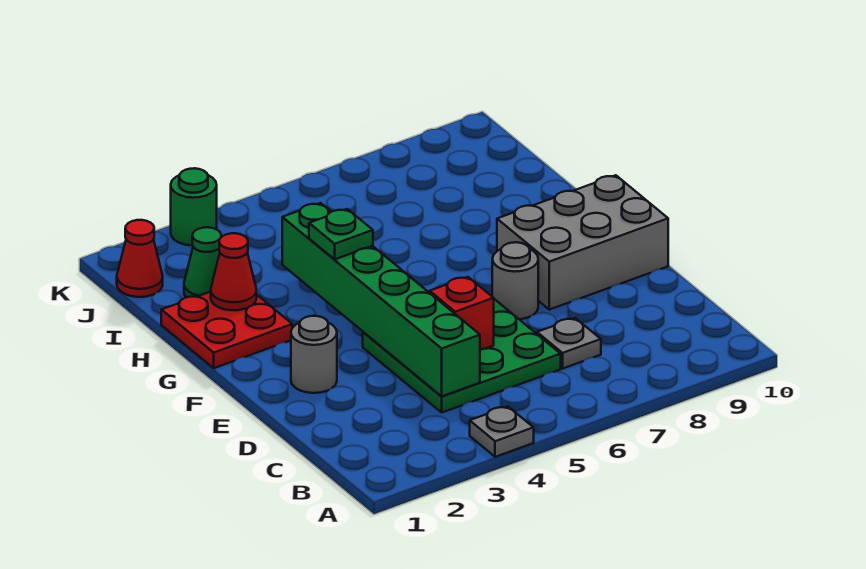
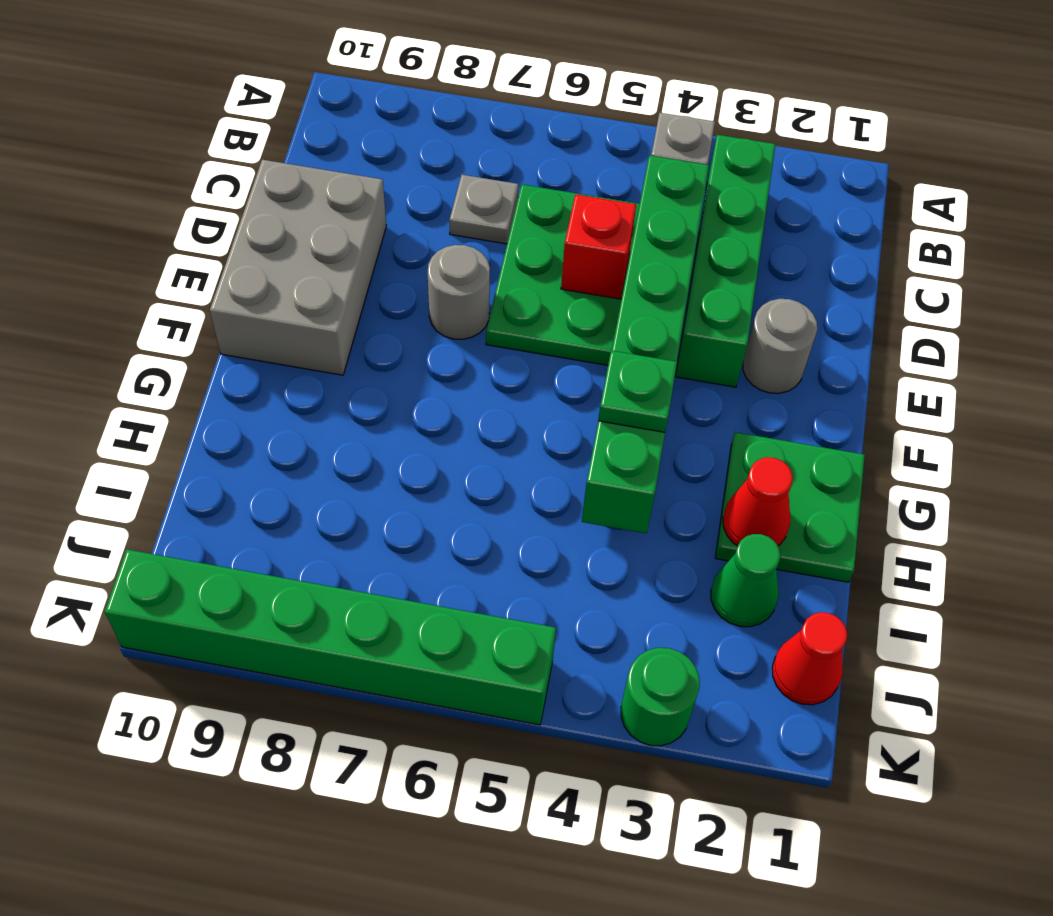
none -> green 1x4 brick [676,135,775,387]
grey 2x3 brick [497,175,668,310] -> grey 2x3 brick turned to [210,160,386,375]
red 2x2 plate [161,292,292,368] -> green 2x2 plate [715,432,865,582]
none -> green 1x6 brick [105,550,556,725]

